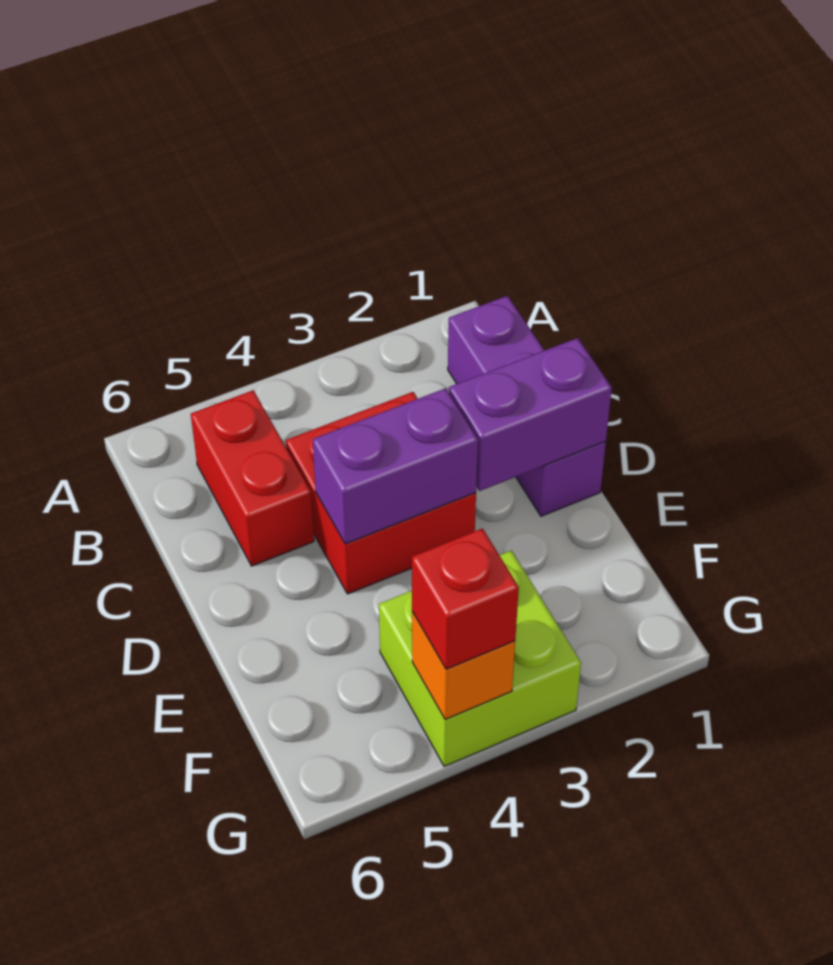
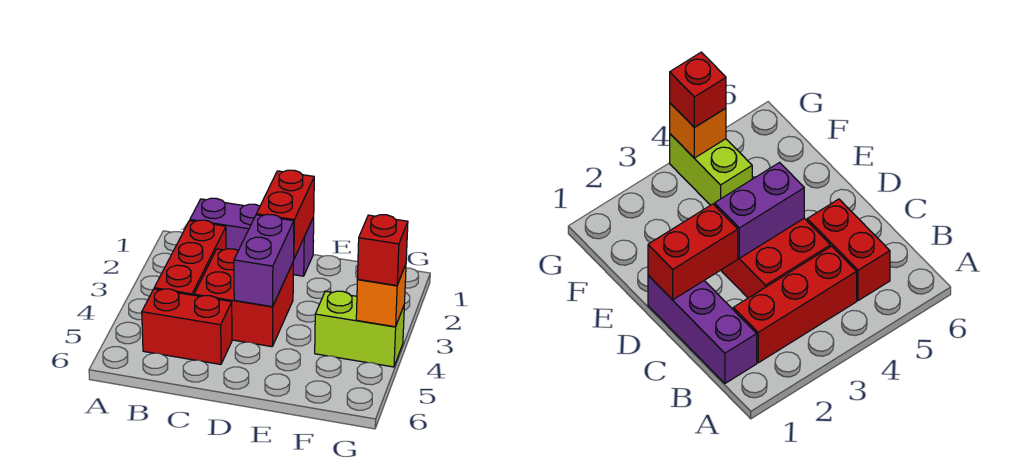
none -> red 1x3 brick [154,220,226,295]
purple 1x2 brick [449,338,612,491] -> red 1x2 brick [256,170,314,259]
lime 2x2 brick [379,551,581,767] -> lime 1x2 brick [315,291,404,367]

